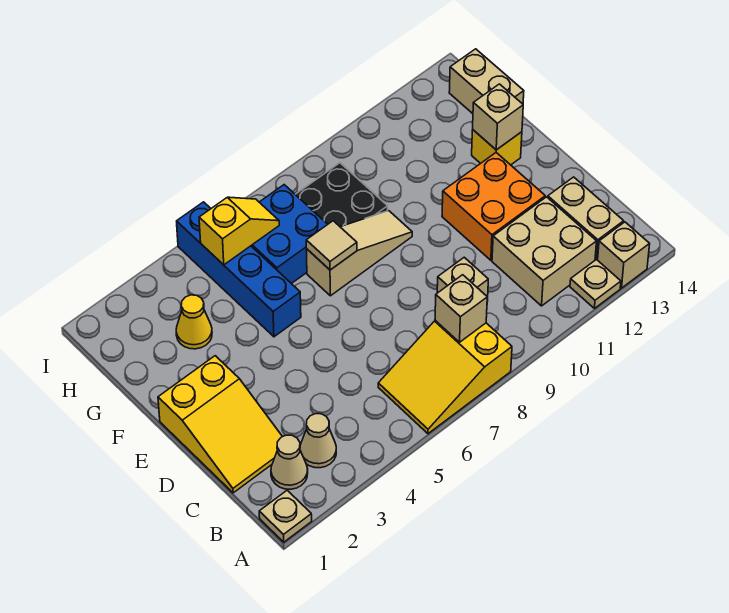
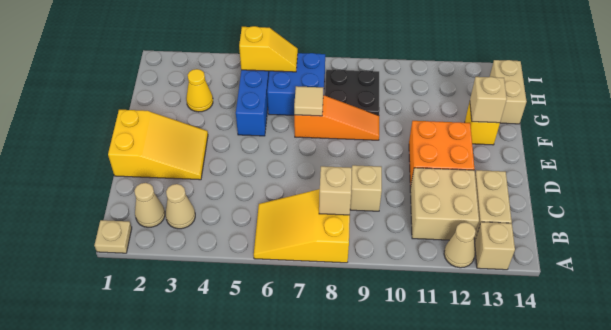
tan 1x1 plate [570,259,621,308] -> tan 1x1 cone [444,222,476,268]
yellow 2x3 slope [158,356,282,493] -> yellow 2x3 slope turned to [108,110,208,180]
tan 1x3 slope [306,211,412,296] -> orange 1x3 slope [294,95,379,140]

